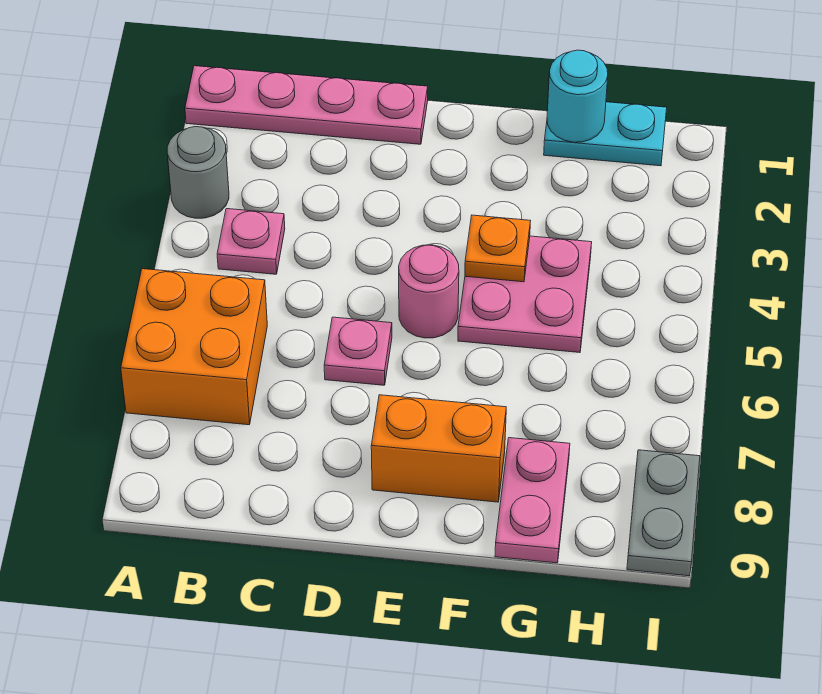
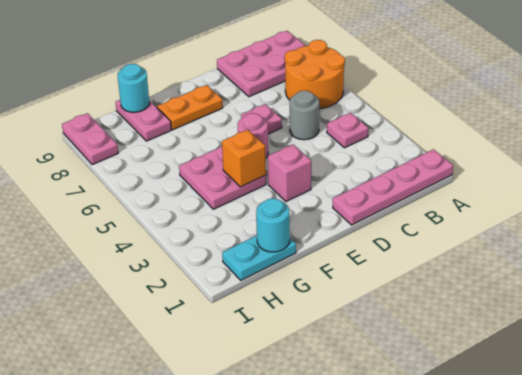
grey 1x1 round brick [167,127,229,218] -> grey 1x1 round brick moved to [290,91,319,140]
orange 2x2 brick [121,269,267,425] -> orange 2x2 round brick [285,40,345,109]
none -> pink 2x3 plate [217,31,306,97]
none -> pink 1x1 brick [268,145,311,202]
orange 1x2 brick [371,395,506,502] -> orange 1x2 plate [157,85,223,130]
orange 1x1 plate [465,215,530,282] -> orange 1x1 brick [222,130,266,187]
none -> cyan 1x1 round brick [118,64,149,112]
grey 1x2 plate [627,450,700,576] -> pink 1x2 plate [62,113,118,165]

